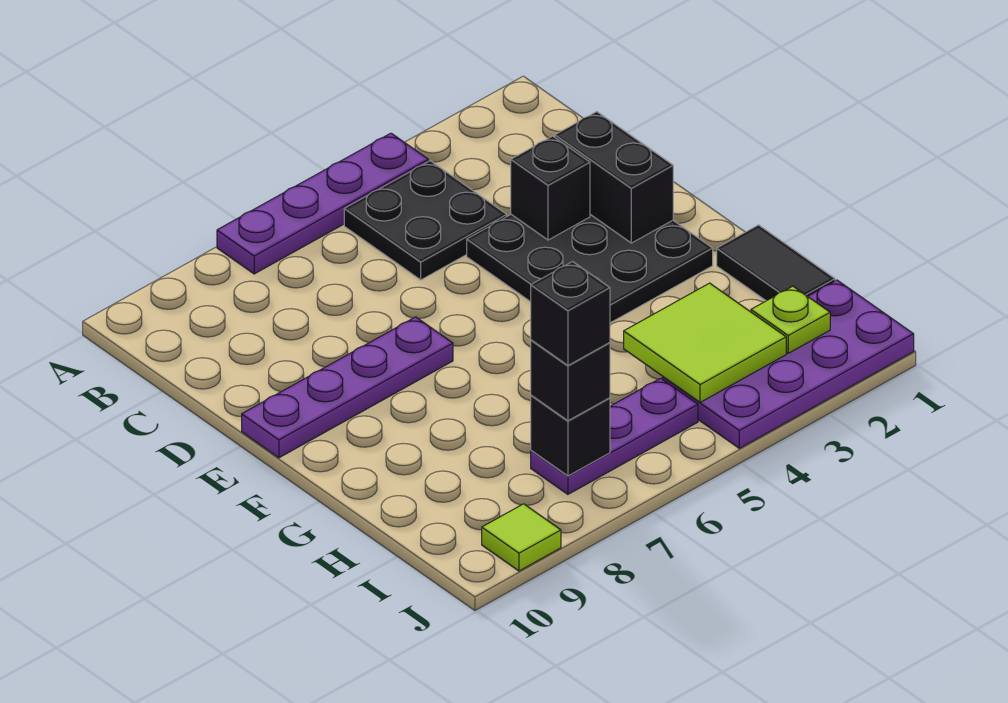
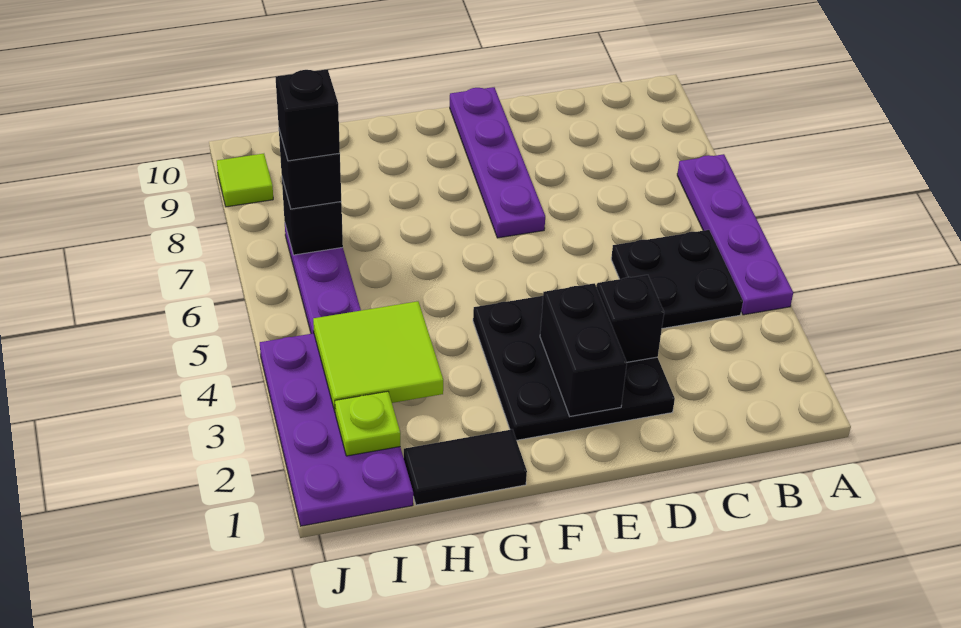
black 1x2 brick [555,112,673,243] -> black 1x2 brick turned to [540,283,627,416]

